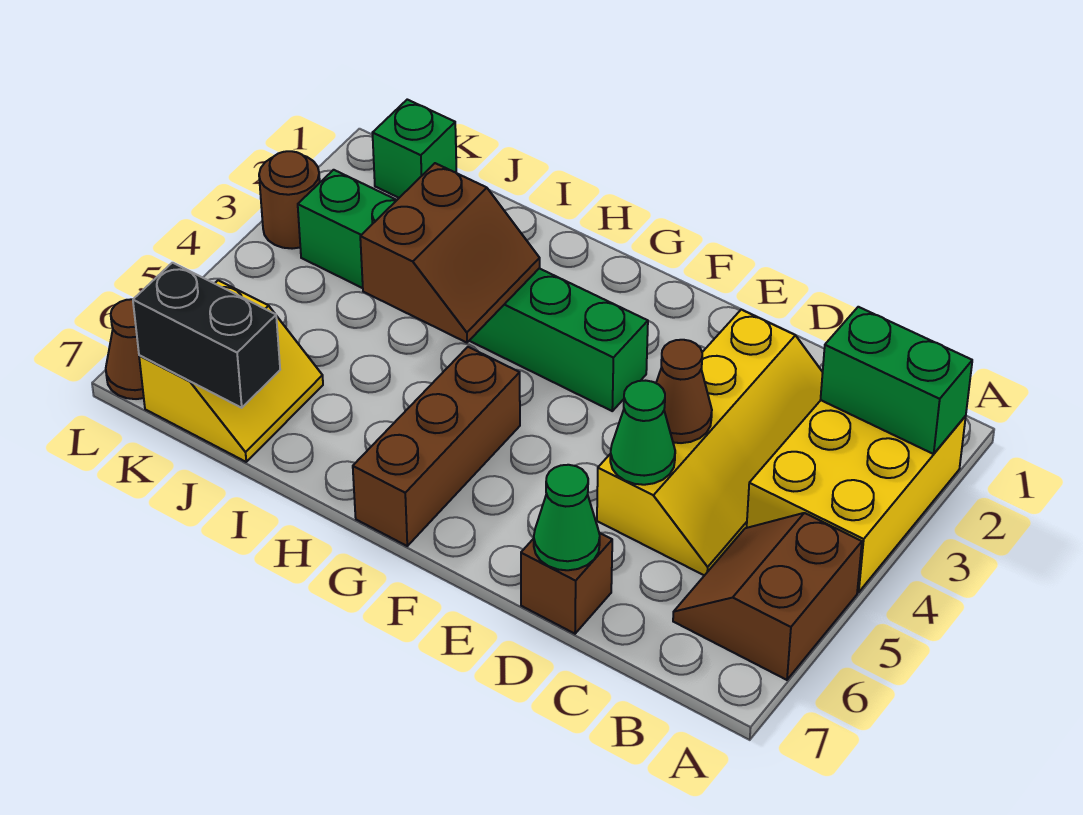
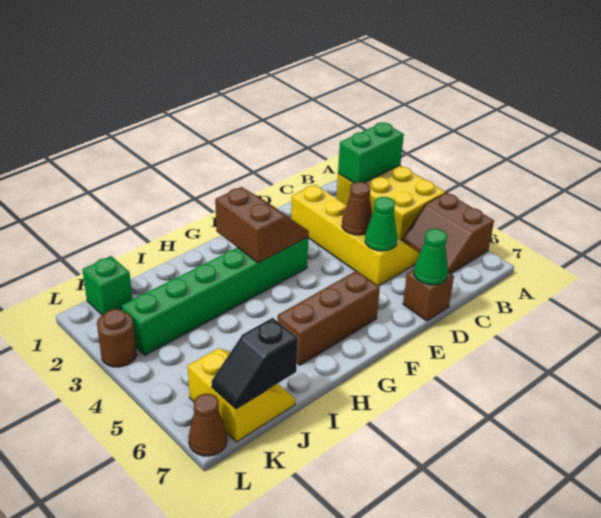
brown 1x3 brick [353,347,520,546] -> brown 1x3 brick turned to [278,271,380,365]
brown 2x2 slope [360,163,540,343] -> brown 2x2 slope moved to [215,187,309,263]
black 1x2 brick [133,263,280,408] -> black 1x2 slope [212,318,298,409]

